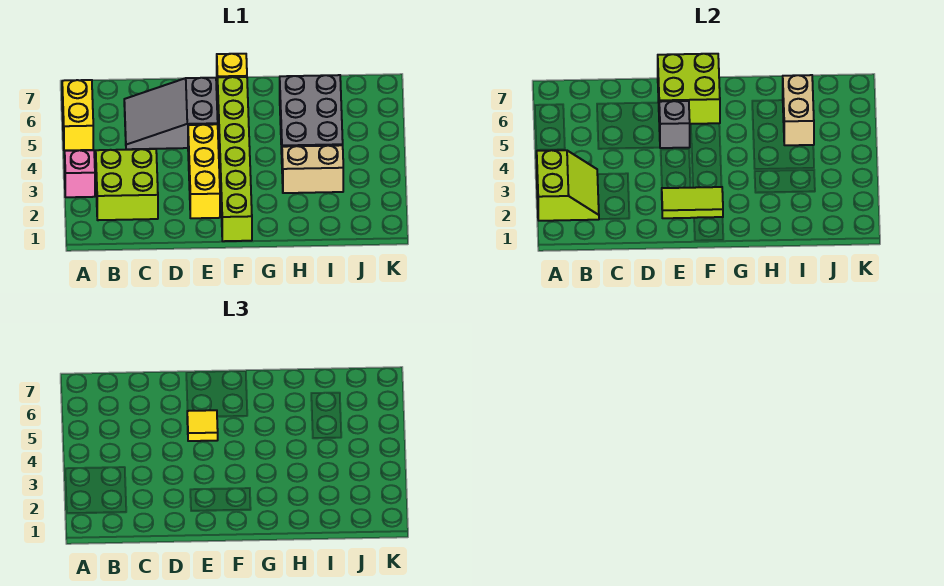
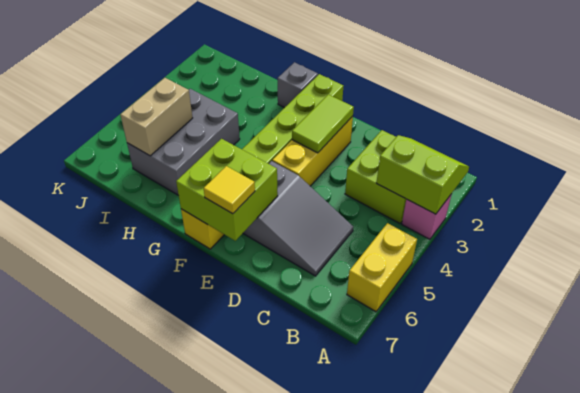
lime 2x2 slope [537,150,599,221] -> lime 2x2 slope turned to [376,135,469,214]
lime 1x2 tile [662,187,723,218] -> lime 1x2 tile turned to [292,94,354,153]
grey 1x1 brick [659,101,690,148] -> grey 1x1 brick moved to [277,62,318,108]
yellow 1x1 tile [187,410,218,441] -> yellow 1x1 tile moved to [204,166,255,214]
tan 1x2 brick [282,145,343,193] -> none

